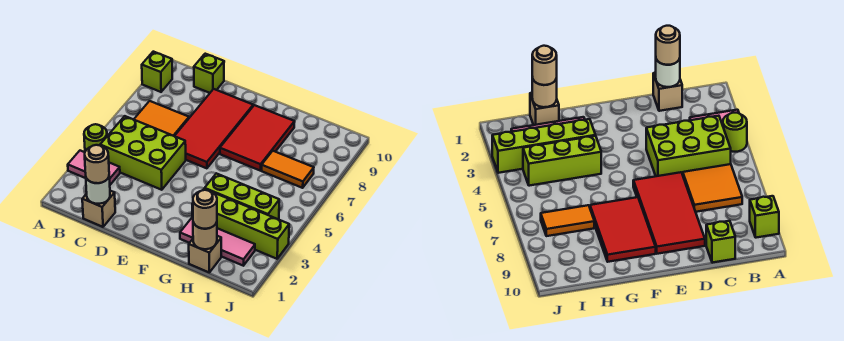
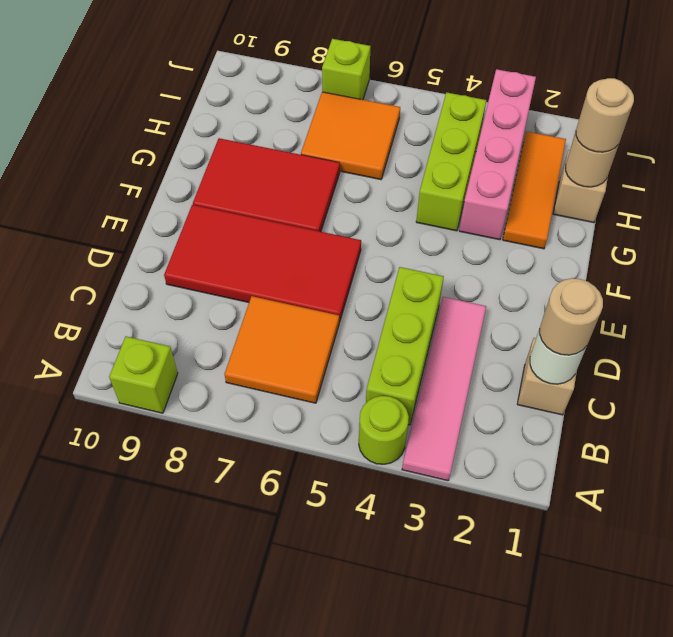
pink 1x2 tile [68,151,120,185] -> pink 1x4 tile [402,297,486,481]
lime 2x3 brick [100,116,186,190] -> lime 1x3 brick [366,267,444,425]
lime 1x1 brick [194,54,224,93] -> lime 1x1 brick moved to [322,39,371,100]
pink 1x3 tile [180,218,255,266] -> orange 1x3 tile [503,131,566,249]
lime 1x4 brick [192,189,289,259] -> pink 1x4 brick [459,69,536,240]
orange 1x2 tile [262,151,314,188] -> orange 2x2 tile [301,92,400,180]

